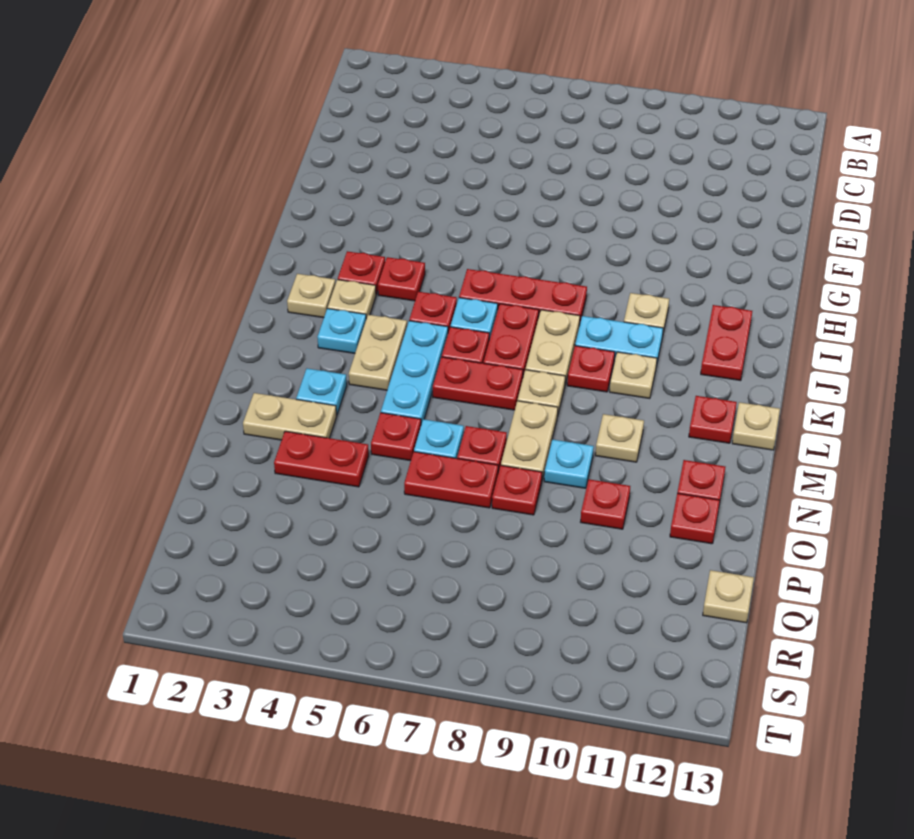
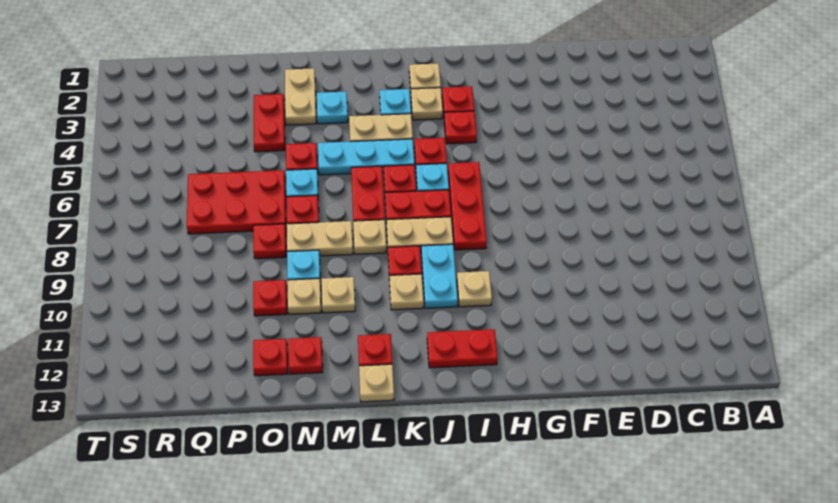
red 1x2 plate [404,452,498,508] -> red 2x3 plate [187,170,286,234]
tan 1x1 plate [703,570,754,623] -> tan 1x1 plate moved to [287,279,321,314]

